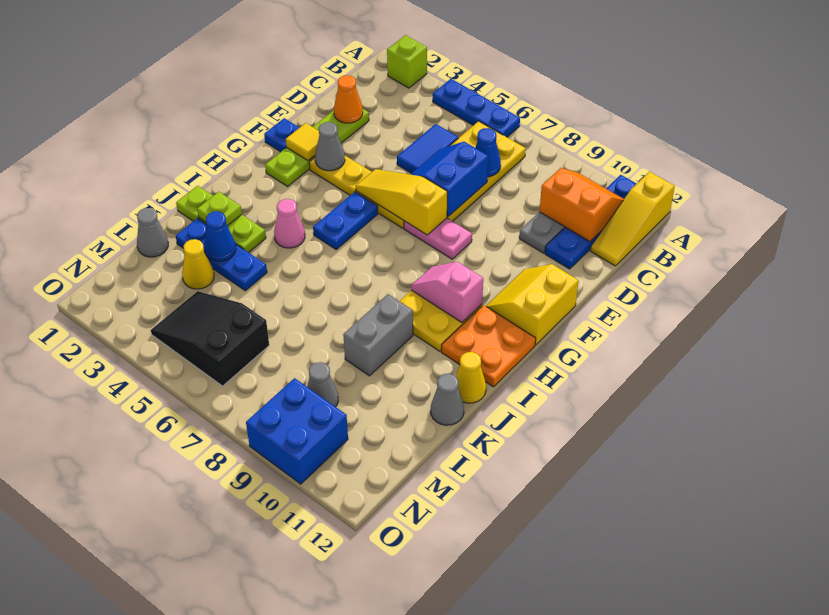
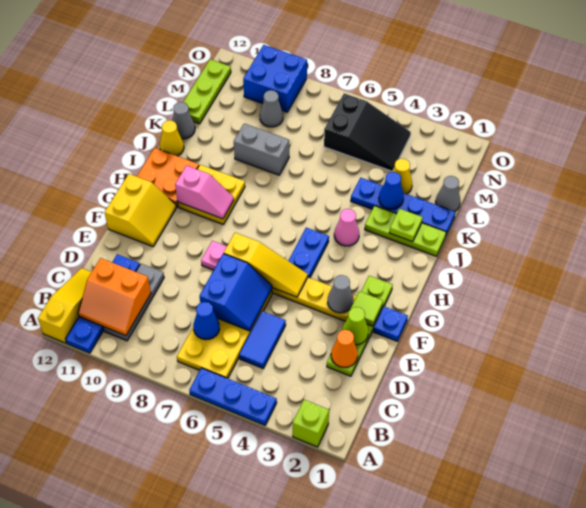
none -> lime 1x1 cone [342,307,368,345]
yellow 1x1 tile [286,123,319,161] -> lime 1x1 tile [350,291,383,326]
grey 1x2 brick [343,294,413,376] -> grey 1x2 brick turned to [234,124,289,175]
blue 1x3 plate [176,218,267,291] -> blue 1x4 plate [351,178,455,235]
none -> lime 1x3 plate [184,59,231,124]

